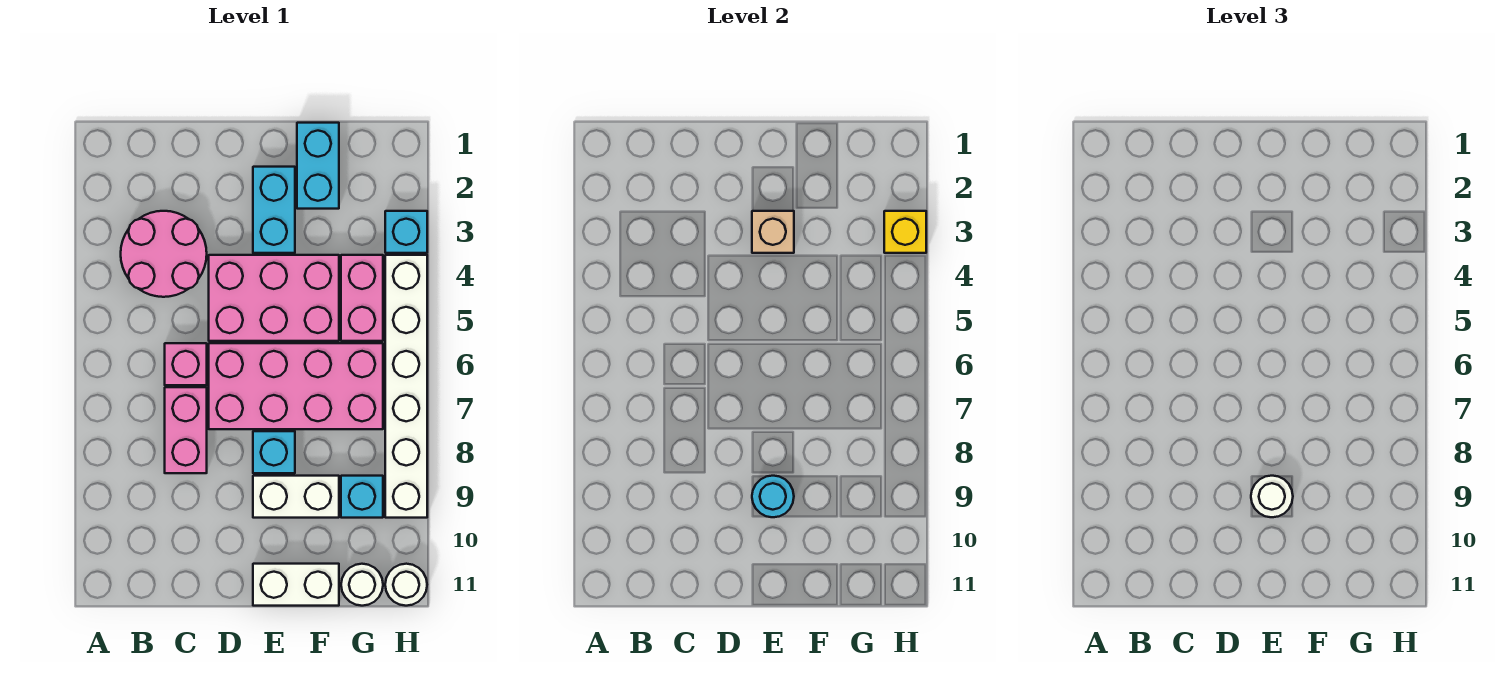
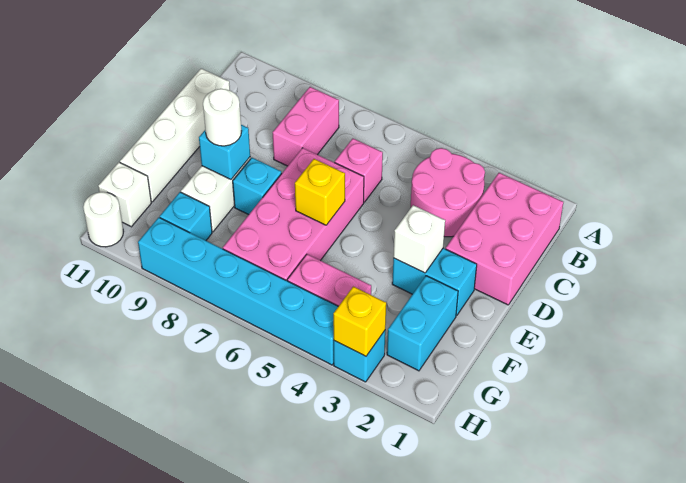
pink 1x2 brick [165,387,207,473] -> pink 1x2 brick turned to [273,87,339,166]
pink 2x3 brick [209,255,339,341] -> pink 2x3 brick moved to [446,173,563,305]
tan 1x1 brick [752,211,794,253] -> white 1x1 brick [393,205,445,273]
none -> yellow 1x1 brick [295,159,345,225]
cyan 1x1 round brick [752,476,794,517] -> cyan 1x1 brick [199,125,250,179]
white 1x2 brick [253,564,339,606] -> white 1x4 brick [120,69,230,202]
cyan 1x2 brick [297,123,339,209] -> cyan 1x2 brick turned to [387,276,458,371]
white 1x1 round brick [341,564,383,606] -> white 1x1 brick [98,162,151,227]
white 1x6 brick [385,255,427,518] -> cyan 1x6 brick [138,217,338,365]

